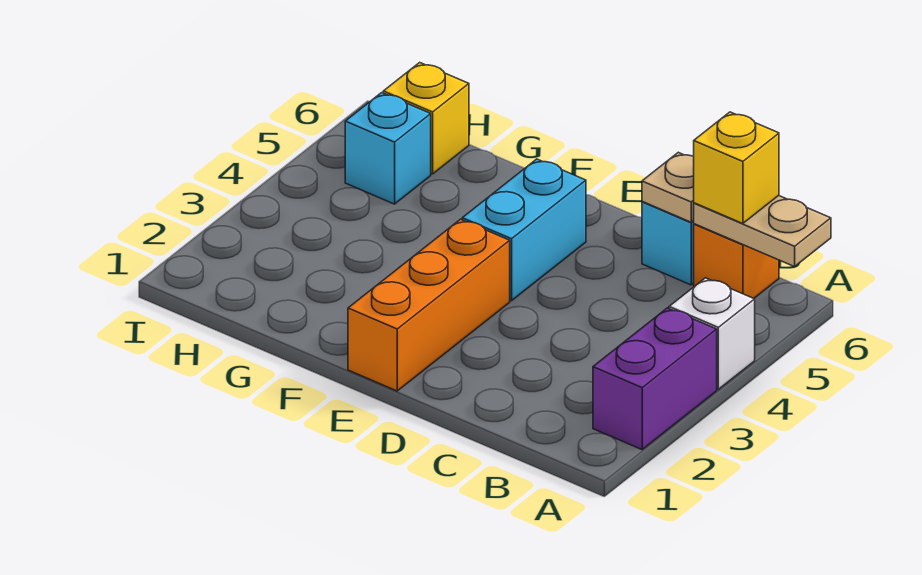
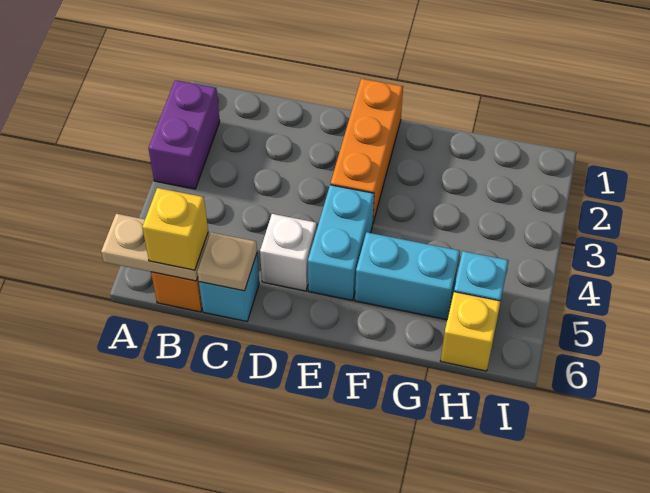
white 1x1 brick [669,278,755,389] -> white 1x1 brick moved to [260,214,317,291]
none -> cyan 1x2 brick [355,232,460,320]

